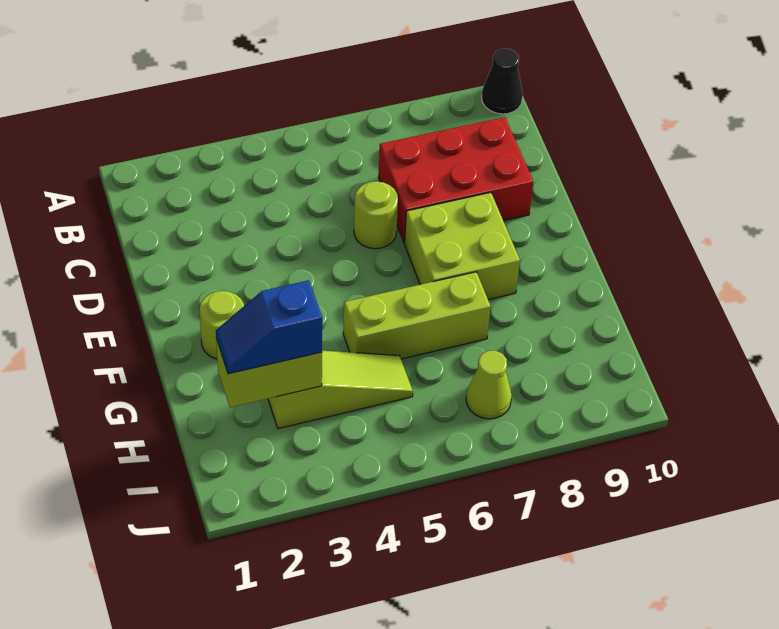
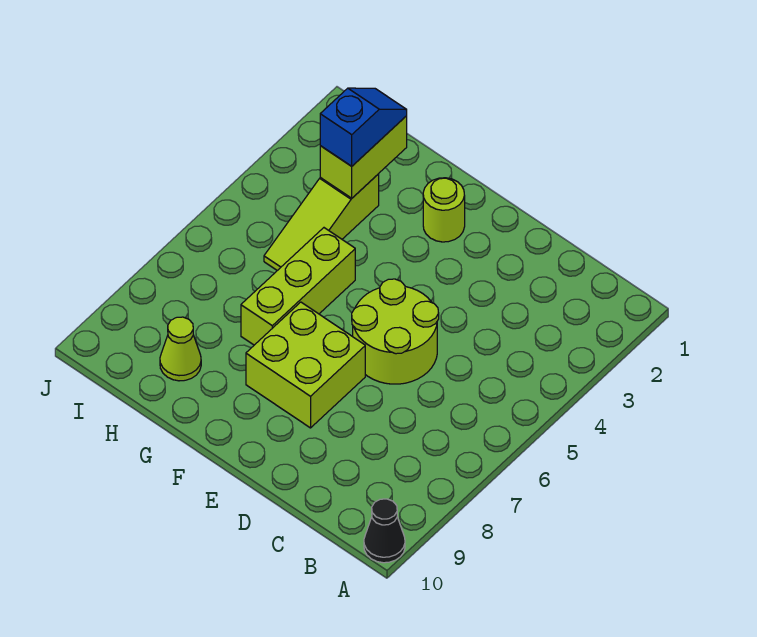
red 2x3 brick [378,117,533,243] -> none
lime 1x1 round brick [354,181,398,249] -> lime 2x2 round brick [352,279,439,384]
lime 1x1 cone [466,351,512,419] -> lime 1x1 cone moved to [160,317,201,381]

